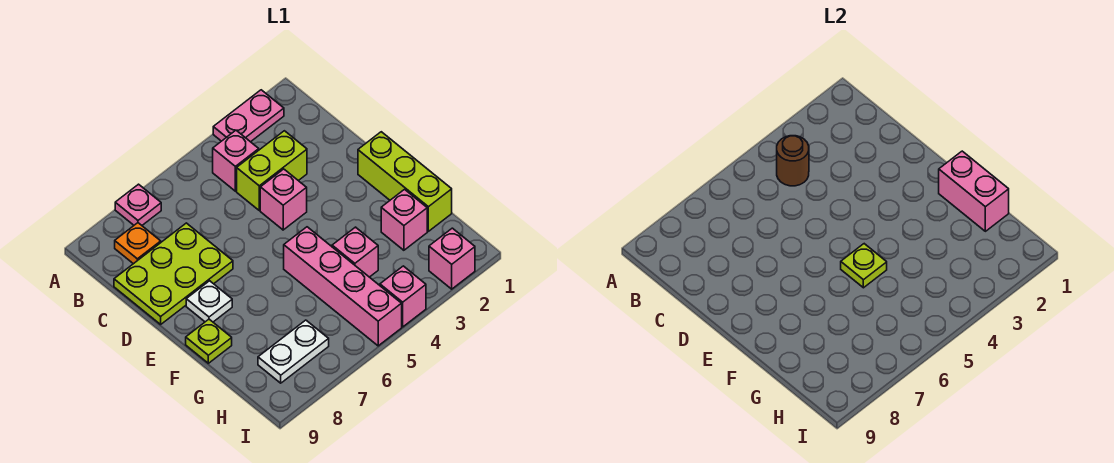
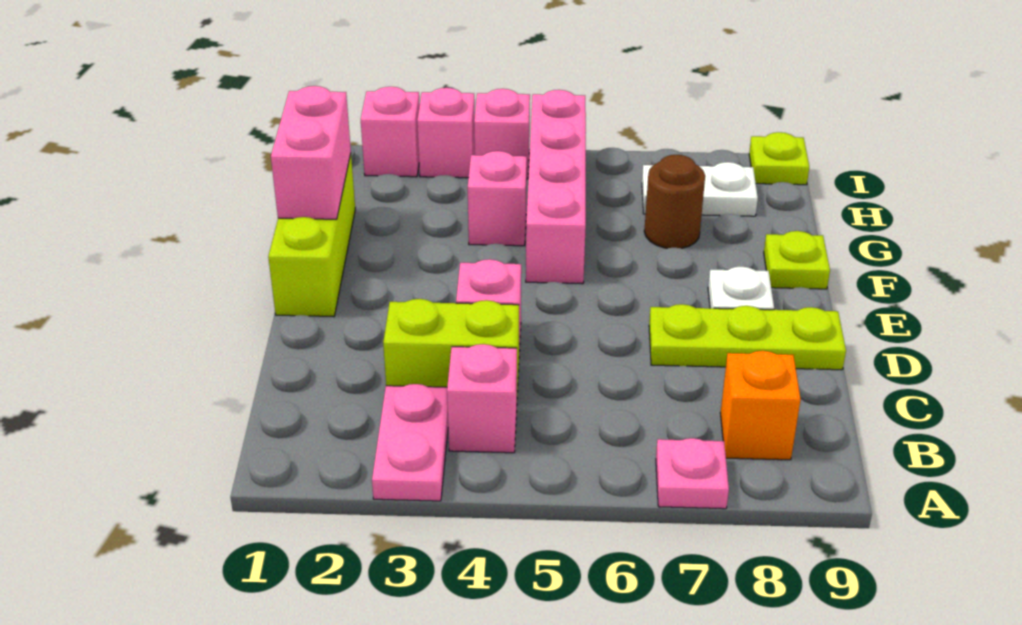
pink 1x2 plate [213,90,284,142] -> pink 1x2 plate turned to [372,384,448,501]
brown 1x1 round brick [777,136,809,186] -> brown 1x1 round brick moved to [644,155,705,248]
orange 1x1 plate [115,223,161,264] -> orange 1x1 brick [720,351,801,460]
lime 2x3 plate [114,223,233,324] -> lime 1x3 plate [649,304,846,370]
lime 1x1 plate [841,244,887,288] -> lime 1x1 plate moved to [749,132,809,185]
pink 1x1 brick [381,190,427,250] -> pink 1x1 brick moved to [417,88,475,178]

